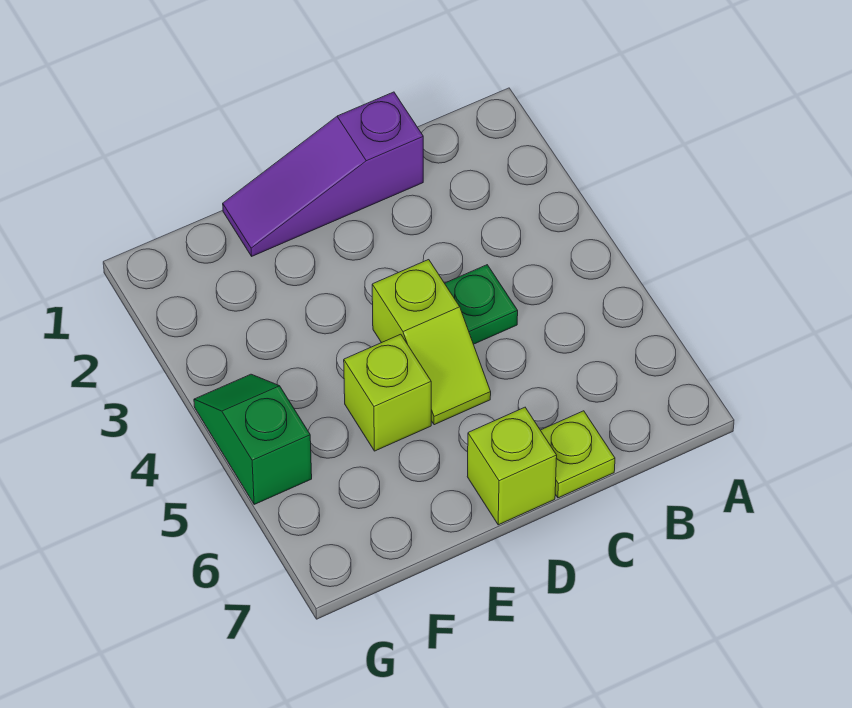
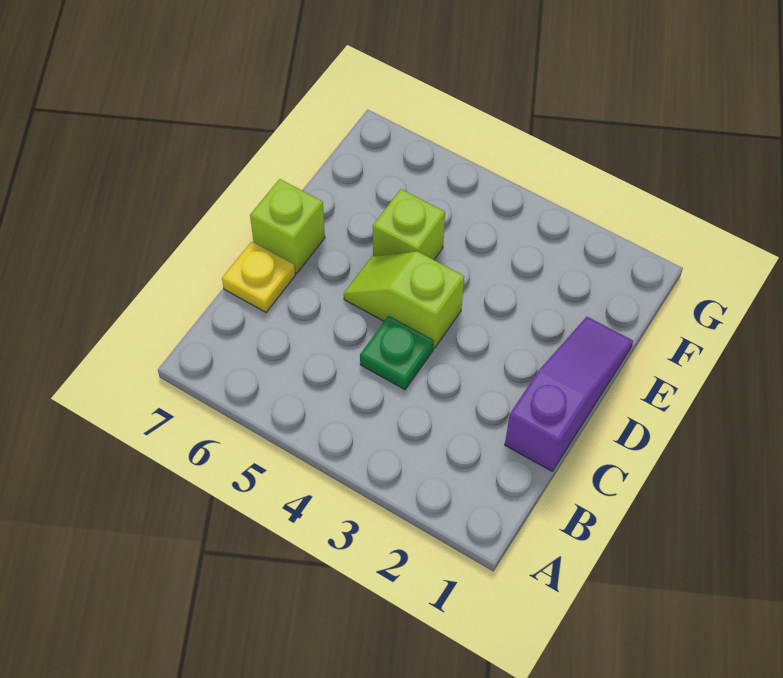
lime 1x1 plate [541,411,615,498] -> yellow 1x1 plate [222,242,295,312]
green 1x2 slope [194,374,312,504] -> none

